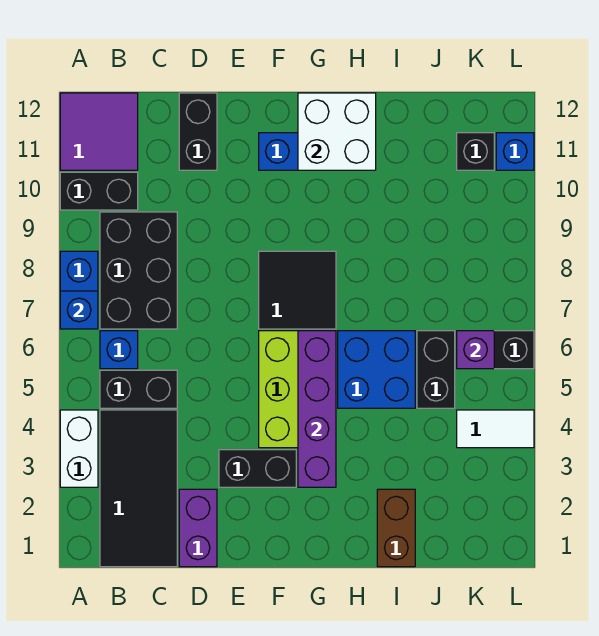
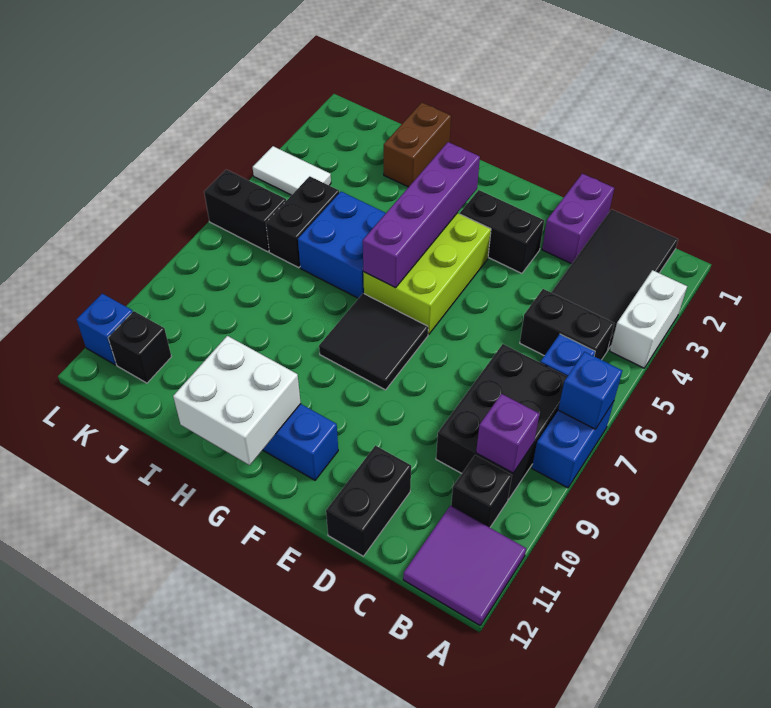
black 1x2 brick [60,172,138,210] -> black 1x1 brick [451,455,512,528]
purple 1x1 brick [457,331,494,369] -> purple 1x1 brick moved to [476,394,539,473]

